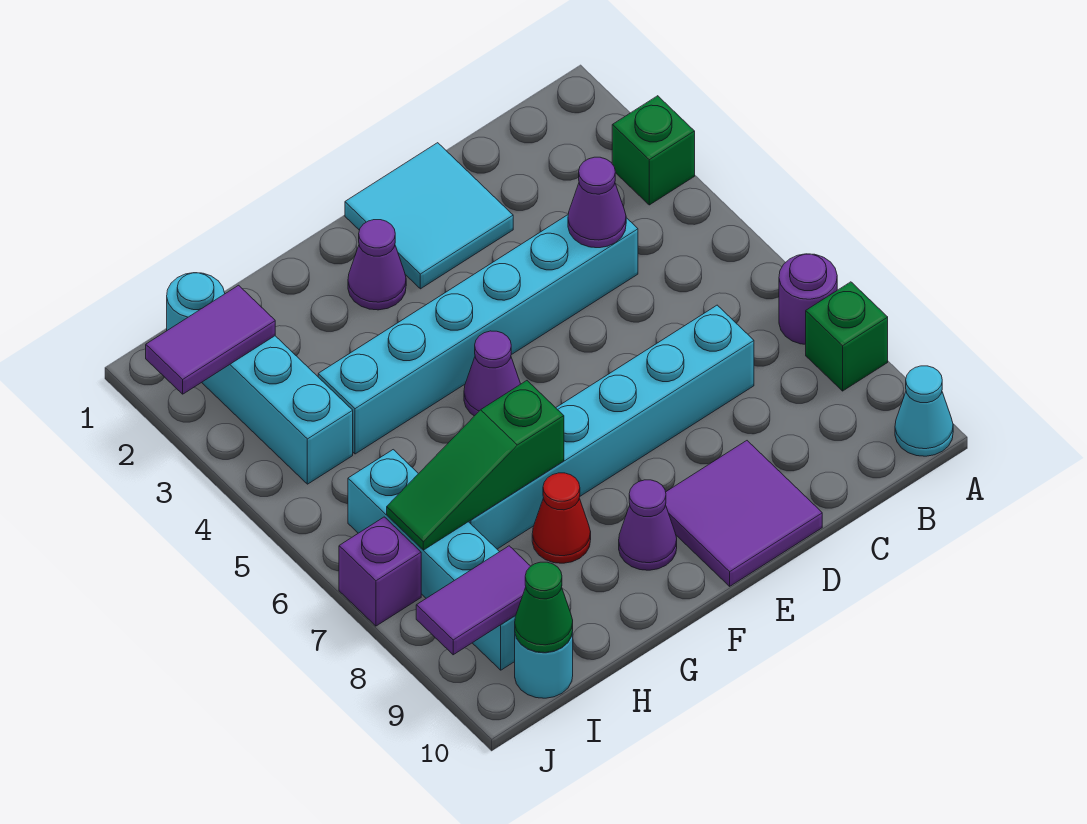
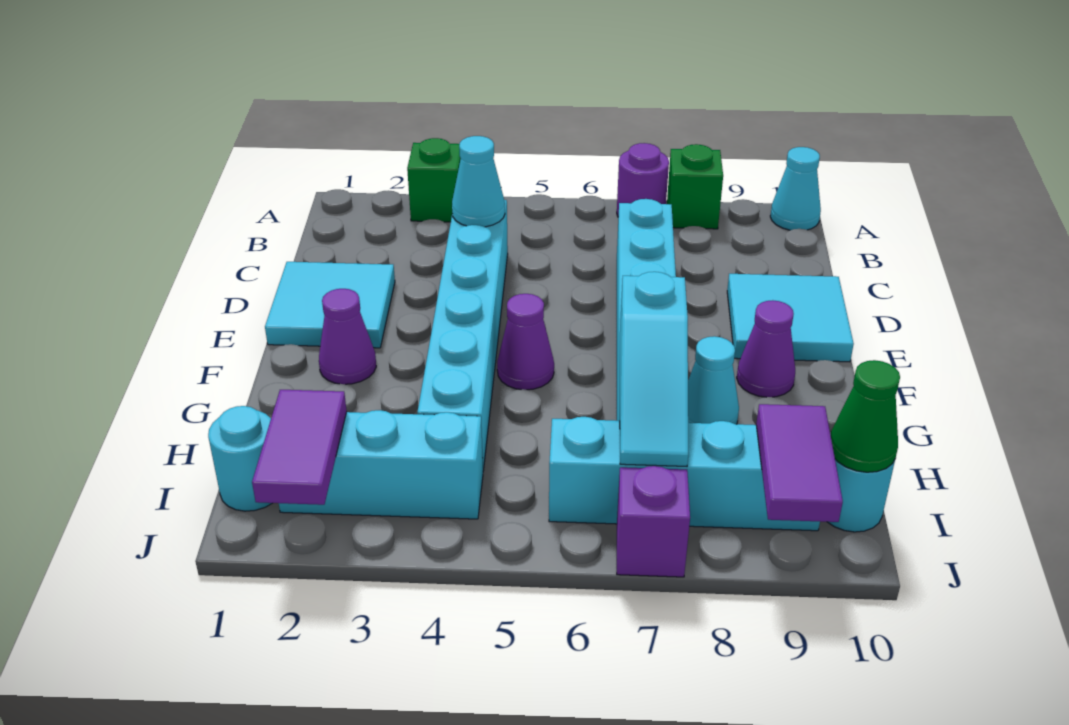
purple 1x1 cone [568,157,626,248] -> cyan 1x1 cone [452,136,505,227]
purple 2x2 tile [666,441,822,586] -> cyan 2x2 tile [727,274,854,362]
green 1x3 slope [387,381,564,550] -> cyan 1x3 slope [620,272,688,466]
red 1x1 cone [532,473,591,563] -> cyan 1x1 cone [688,336,739,424]

